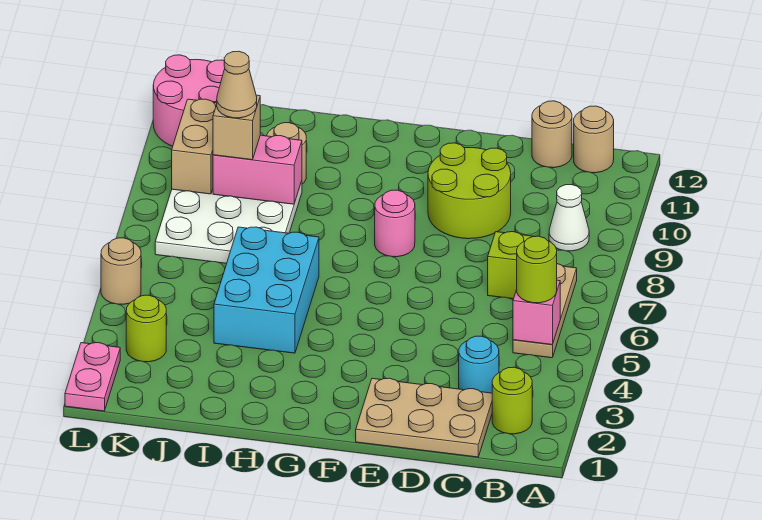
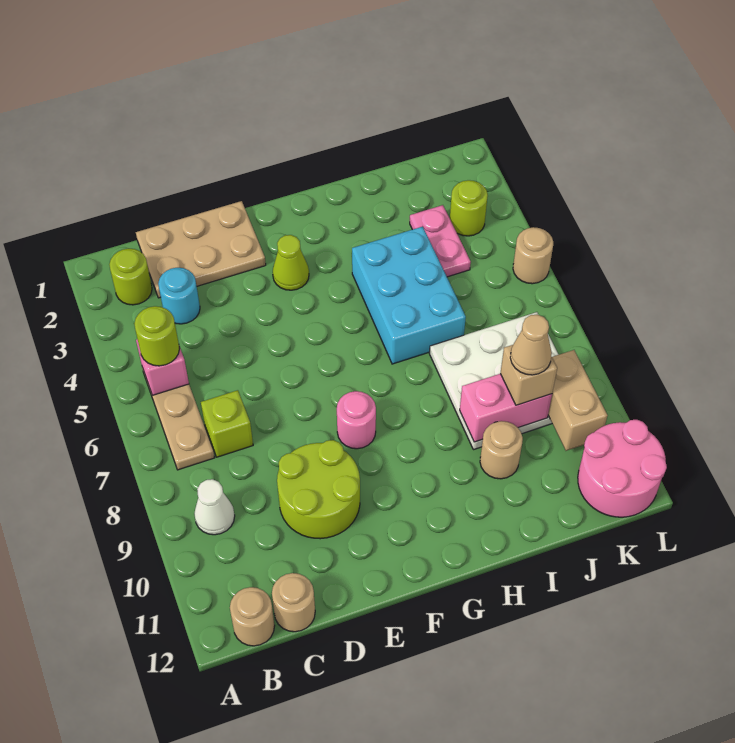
none -> lime 1x1 cone [273,235,309,290]
pink 1x2 plate [65,343,120,411] -> pink 1x2 plate moved to [410,205,471,277]

